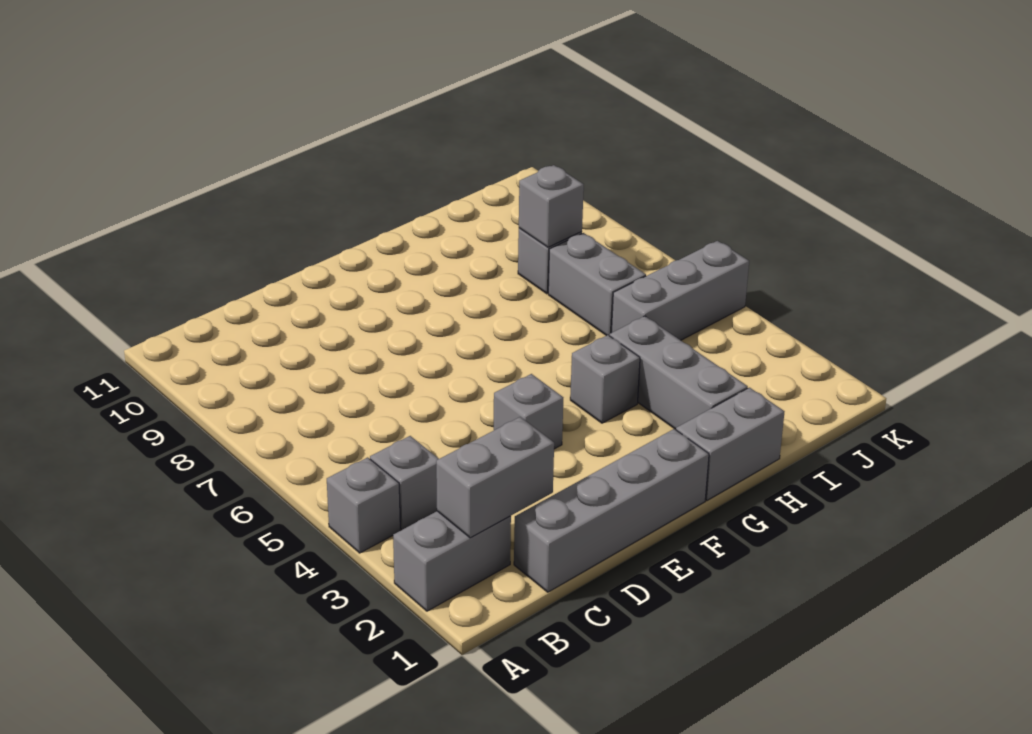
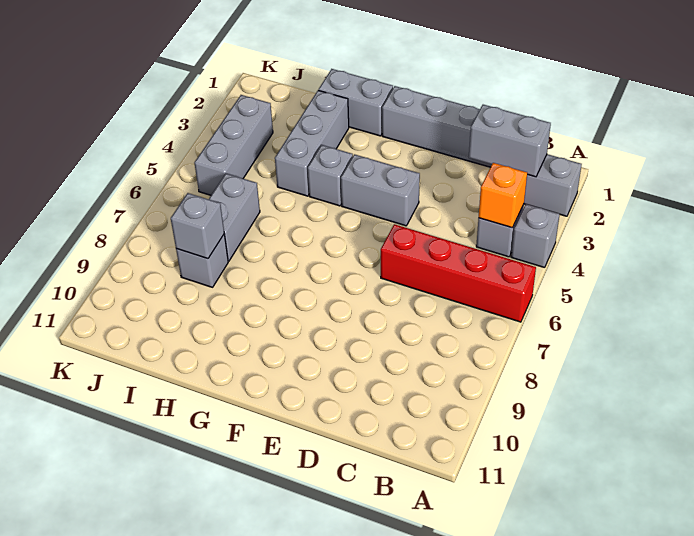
none -> red 1x4 brick [381,224,536,322]
none -> orange 1x1 brick [479,163,527,228]
grey 1x1 brick [494,374,563,449] -> grey 1x2 brick [341,154,420,226]
grey 1x3 brick [611,241,749,340] -> grey 1x3 brick turned to [194,95,273,195]

